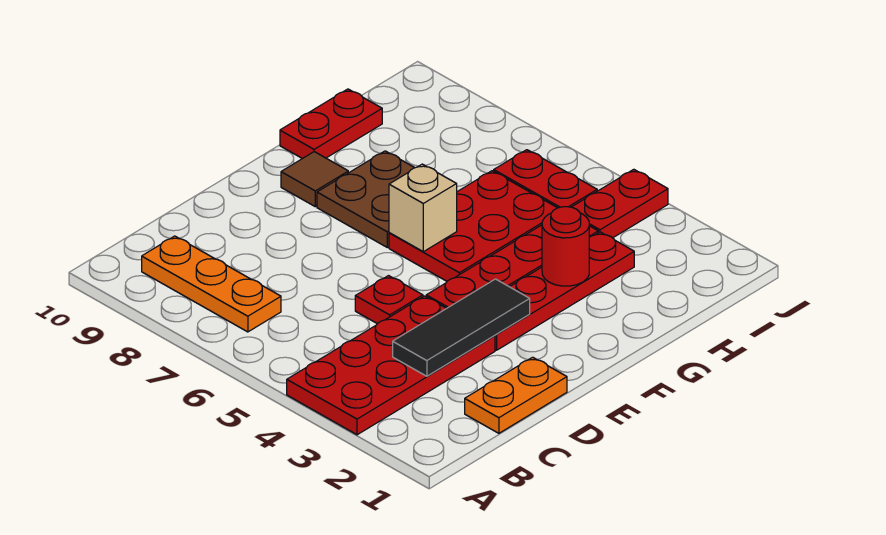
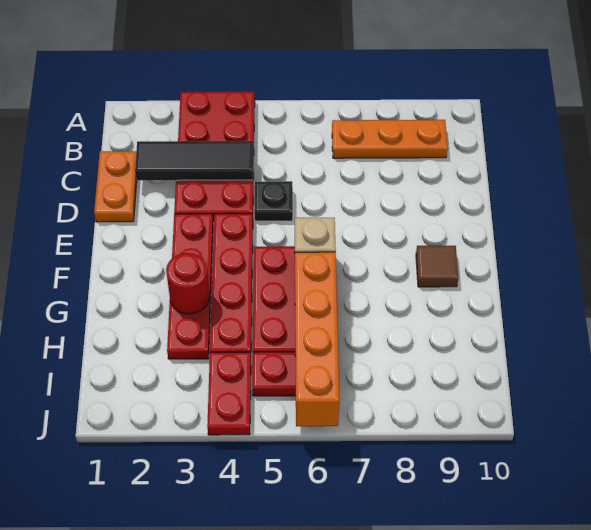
black 1x3 tile [393,279,530,376] -> black 1x3 tile turned to [135,141,253,180]
red 1x1 plate [355,276,423,324] -> black 1x1 plate [254,181,293,221]
brown 2x2 plate [317,151,414,247] -> none
none -> orange 1x4 brick [295,252,339,426]
red 1x2 plate [280,89,382,159] -> none

